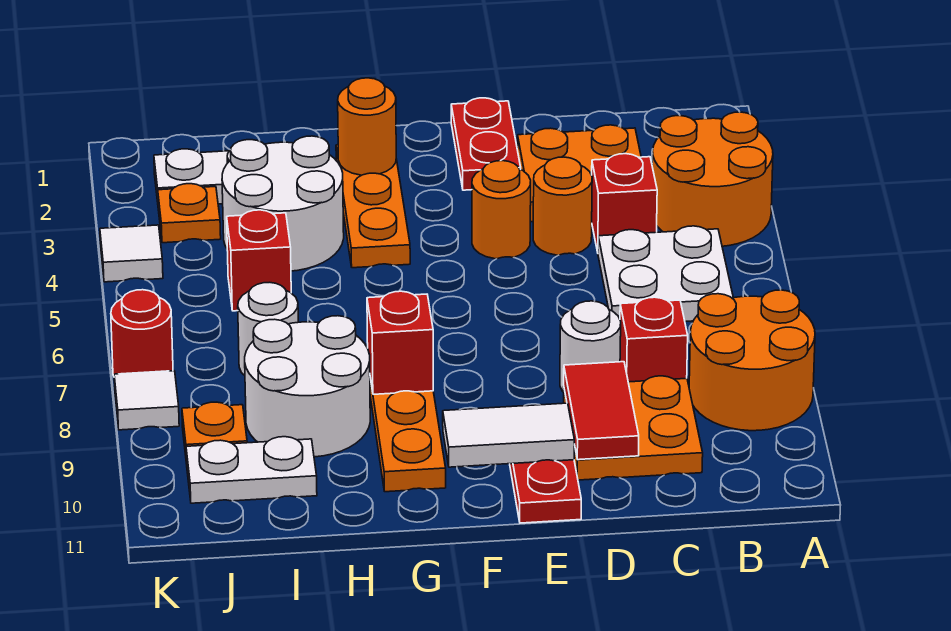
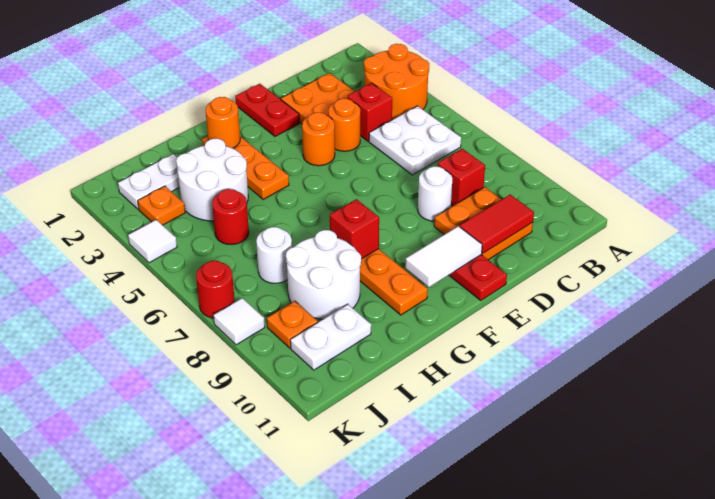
orange 2x2 round brick [689,290,815,431] -> none
red 1x2 tile [564,362,639,460] -> red 1x2 tile turned to [460,195,534,253]
red 1x1 brick [227,210,291,311] -> red 1x1 round brick [212,189,249,245]

